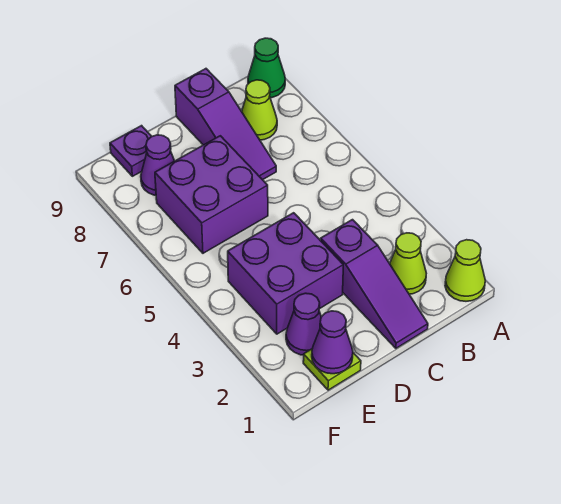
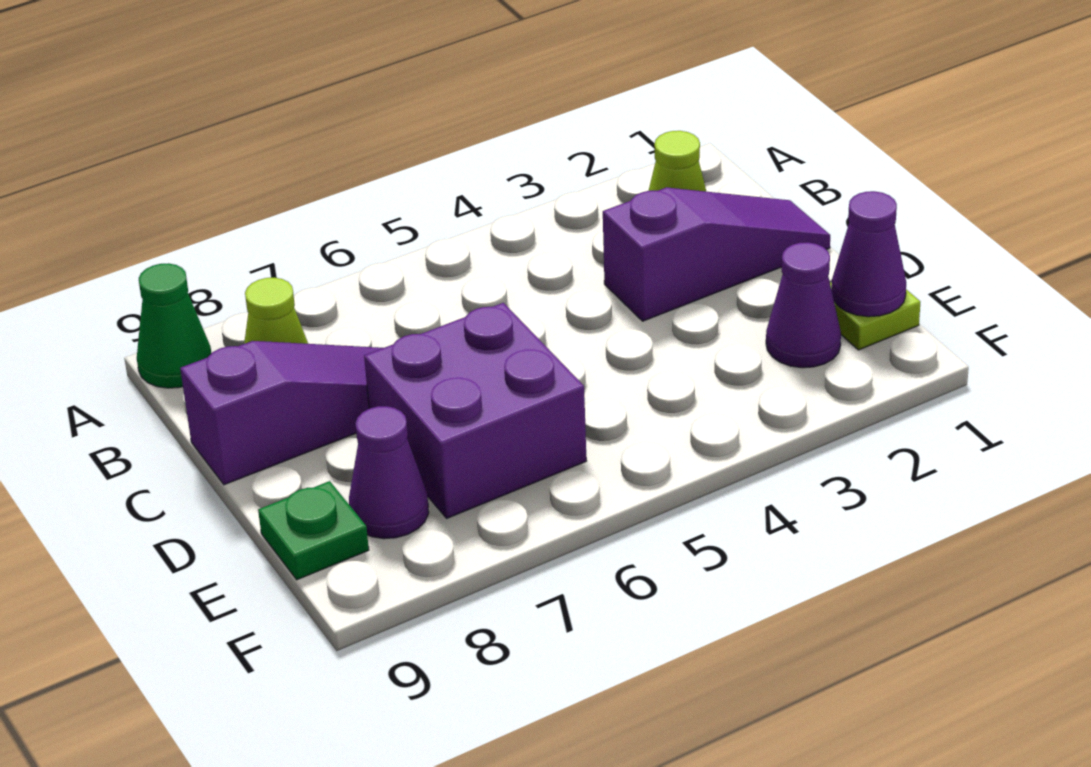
lime 1x1 cone [445,240,485,301] -> none
purple 2x2 brick [228,213,343,334] -> none
purple 1x1 plate [110,126,152,176] -> green 1x1 plate [258,481,369,580]

